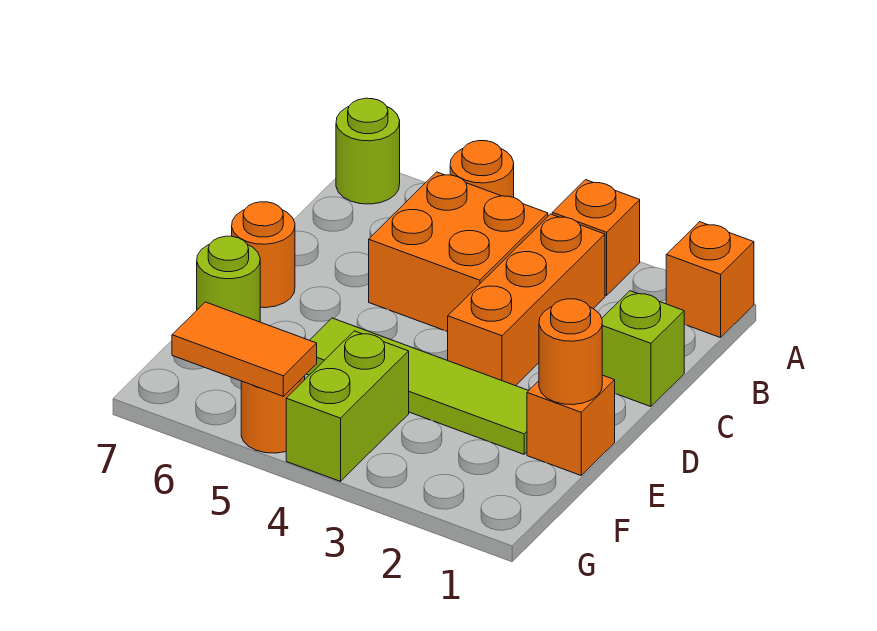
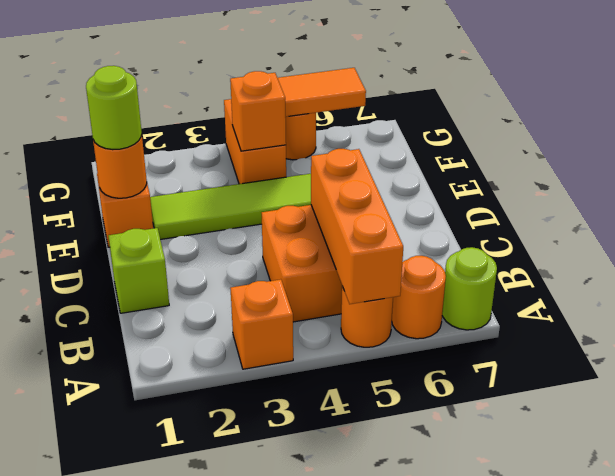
orange 1x1 brick [666,222,754,338] -> orange 1x1 brick moved to [230,71,286,151]
orange 1x3 brick [448,214,605,386] -> orange 1x3 brick moved to [311,149,403,304]
orange 1x1 round brick [232,202,295,308] -> orange 1x1 round brick moved to [392,256,446,339]
lime 1x1 round brick [197,236,260,322] -> lime 1x1 round brick moved to [86,66,142,150]
lime 1x2 brick [286,331,409,481] -> orange 1x2 brick [224,99,286,184]

